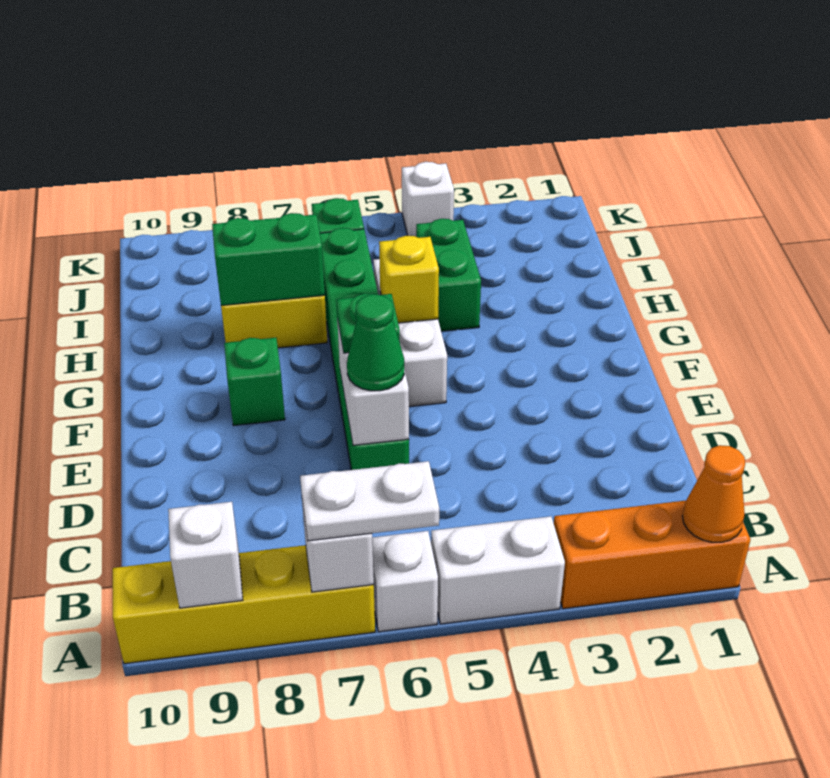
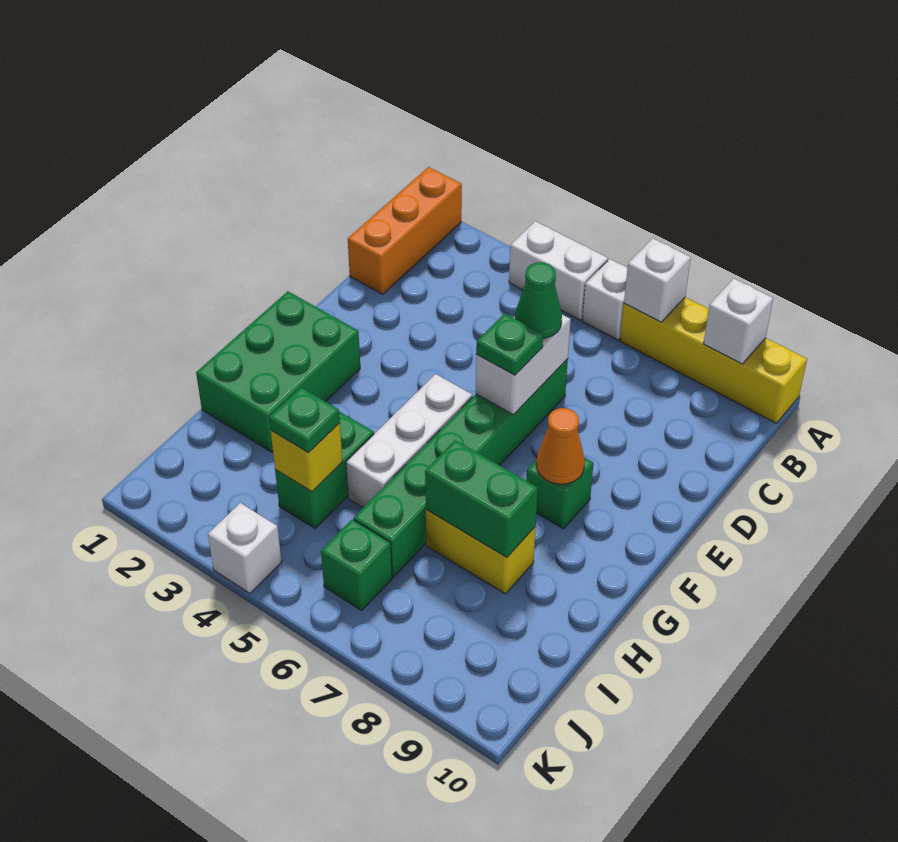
orange 1x3 brick [554,501,751,609] -> orange 1x3 brick turned to [348,167,462,294]
orange 1x1 cone [682,445,745,542] -> orange 1x1 cone moved to [536,408,585,484]
white 1x2 plate [300,461,439,541] -> none
none -> green 2x3 brick [196,291,360,452]
yellow 1x1 brick [379,236,439,323] -> yellow 1x1 brick moved to [271,423,342,492]
none -> green 1x1 plate [269,388,340,453]

